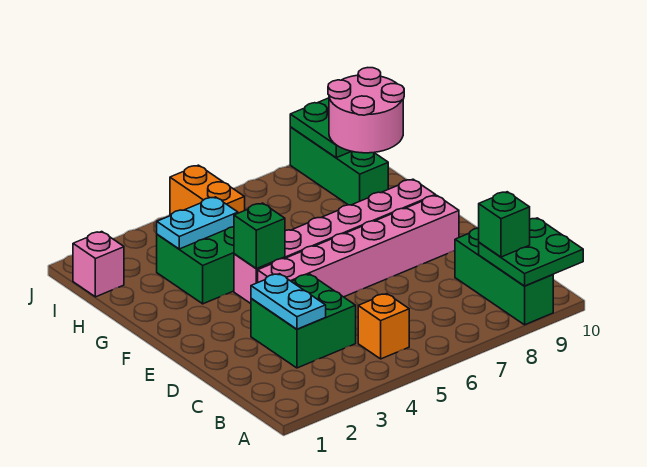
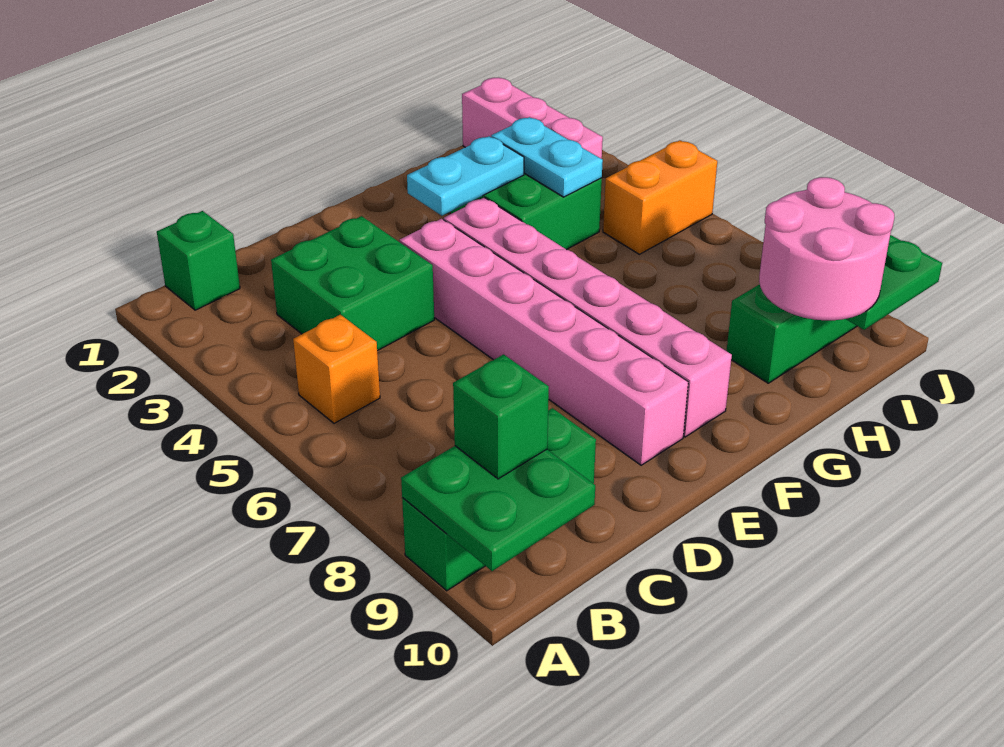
cyan 1x2 plate [251,274,326,329] -> cyan 1x2 plate moved to [407,136,524,216]
green 1x1 brick [234,203,285,269] -> green 1x1 brick moved to [157,211,240,310]
pink 1x1 brick [73,232,124,297] -> pink 1x3 brick [462,78,603,159]

